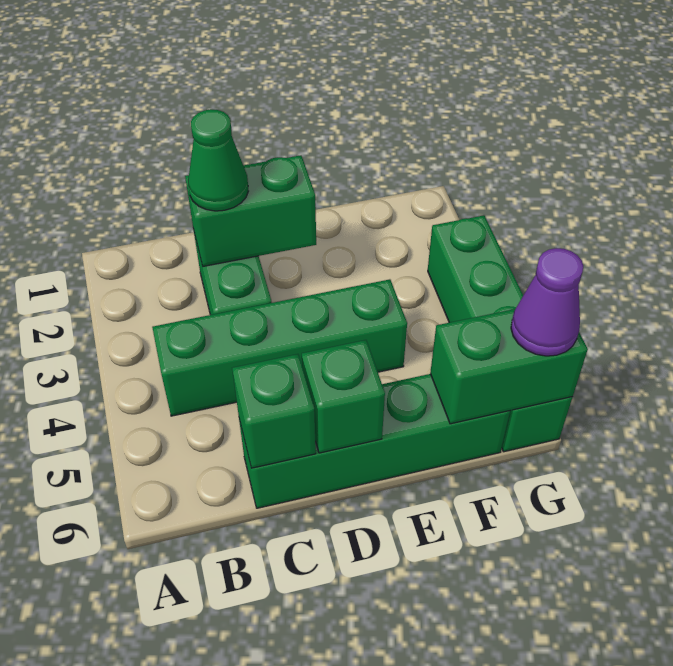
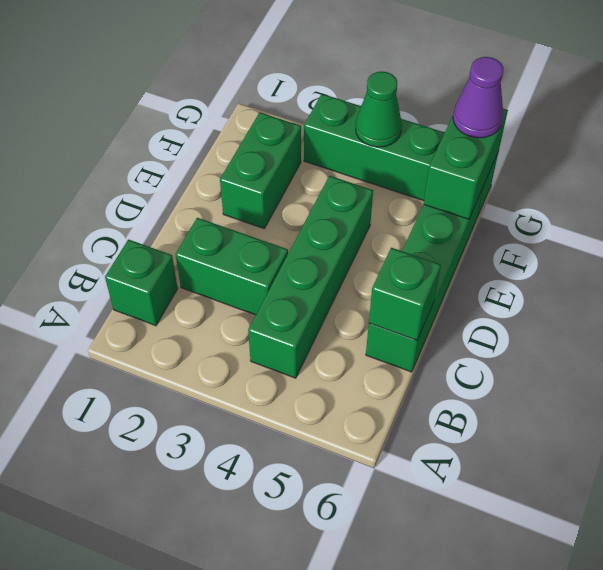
green 1x2 brick [185,155,316,266] -> green 1x2 brick moved to [220,112,301,229]
green 1x1 cone [188,109,248,211] -> green 1x1 cone moved to [356,72,402,147]
green 1x1 brick [302,340,385,453] -> green 1x1 brick moved to [105,240,178,326]

